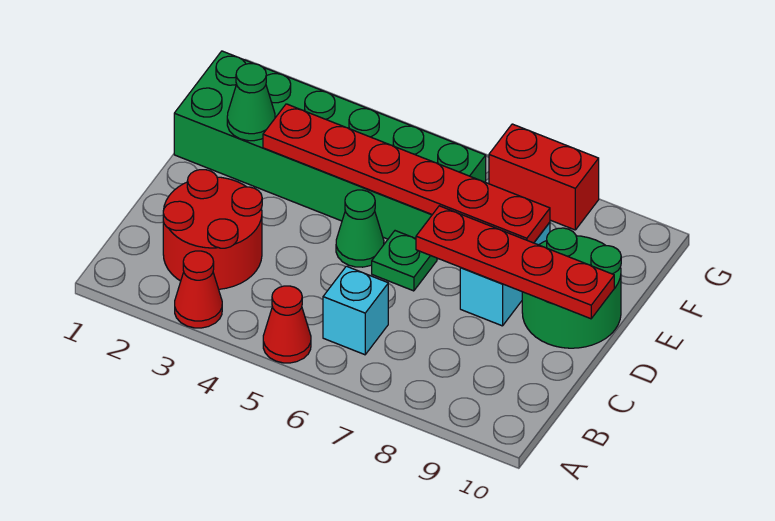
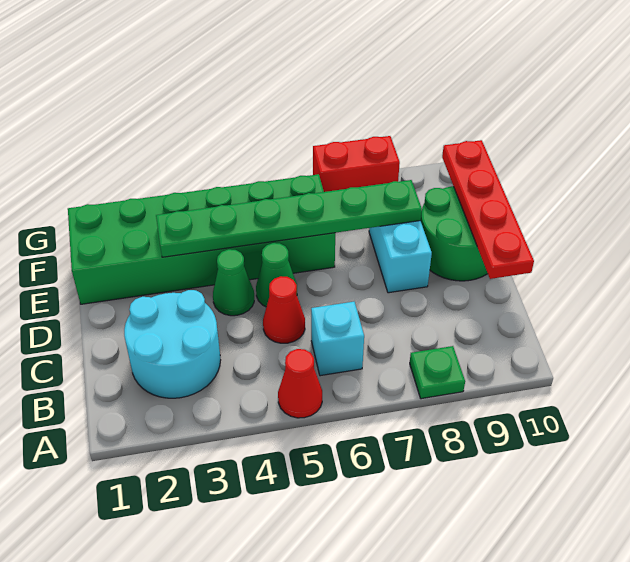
red 1x1 cone [175,251,222,328] -> red 1x1 cone moved to [263,276,305,343]
red 2x2 round brick [163,170,262,289] -> cyan 2x2 round brick [124,290,221,398]
green 1x1 plate [372,231,437,291] -> green 1x1 plate moved to [410,346,465,399]
red 1x4 plate [416,206,614,319] -> red 1x4 plate turned to [442,140,534,279]
green 1x1 cone [227,64,275,141] -> green 1x1 cone moved to [213,249,254,316]
red 1x6 plate [263,104,550,243] -> green 1x6 plate [156,180,422,257]

